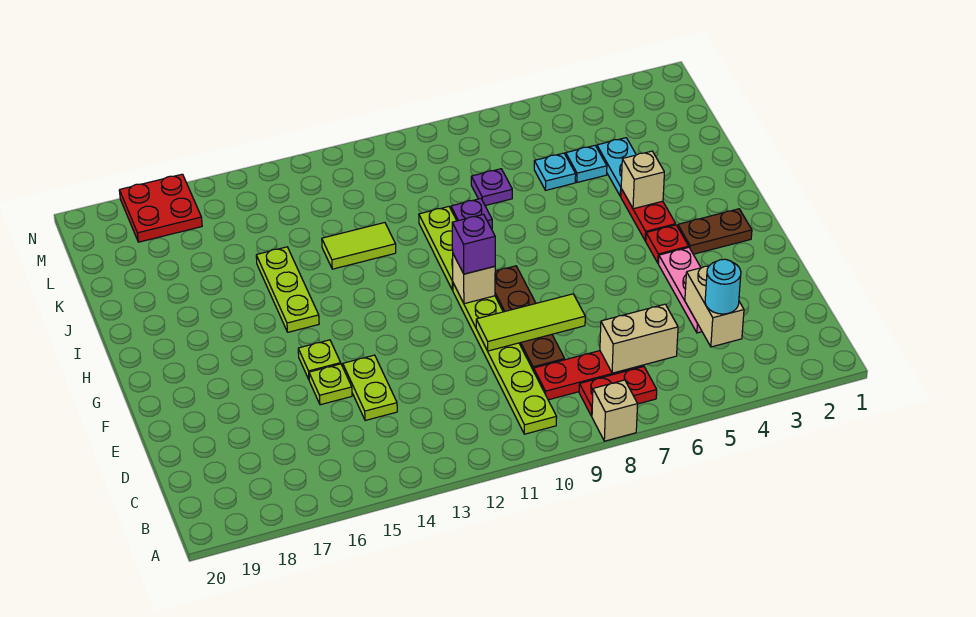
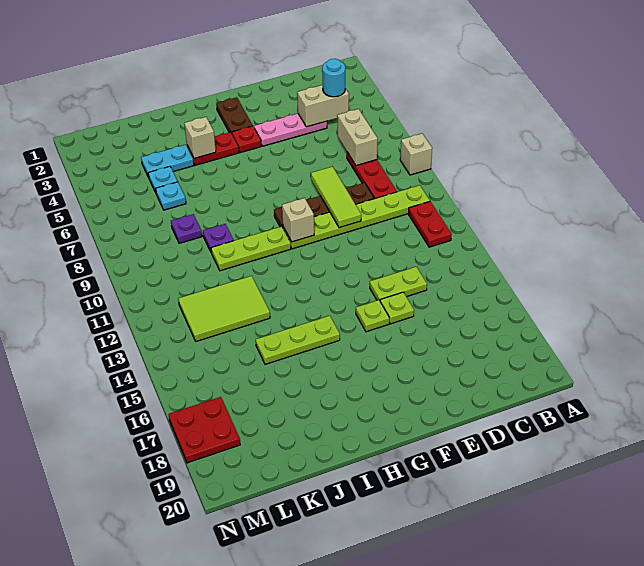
red 1x2 plate [579,367,657,416] -> red 1x2 plate moved to [408,201,452,247]
purple 1x1 brick [452,214,495,274] -> none
lime 1x2 tile [322,223,396,269] -> lime 2x3 tile [178,276,270,341]

